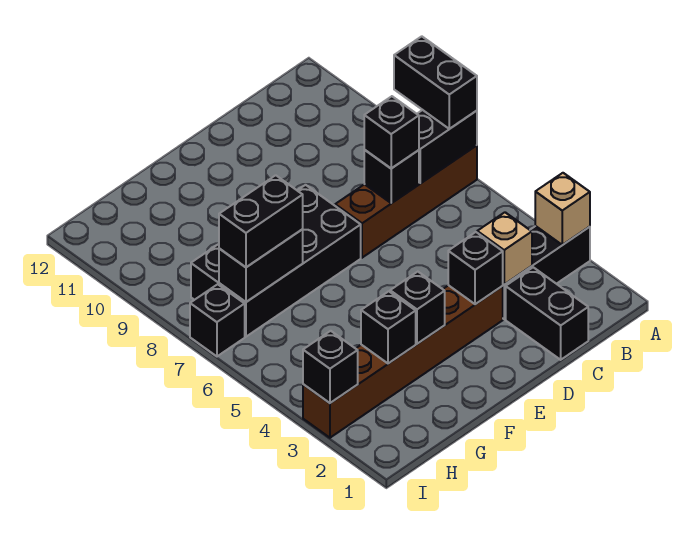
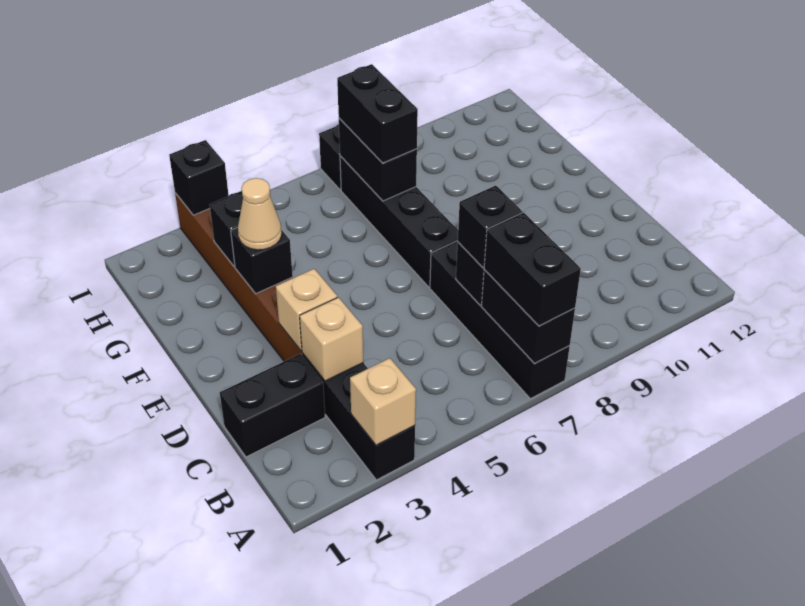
brown 1x4 brick [335,145,477,258] -> black 1x4 brick [430,241,570,399]
black 1x2 brick [394,36,477,129] -> black 1x2 brick turned to [484,213,581,326]
black 1x1 brick [448,232,503,304] -> tan 1x1 brick [276,269,337,351]
black 2x4 brick [191,185,361,337] -> black 1x4 brick [340,156,458,287]
none -> tan 1x1 cone [238,178,282,250]

